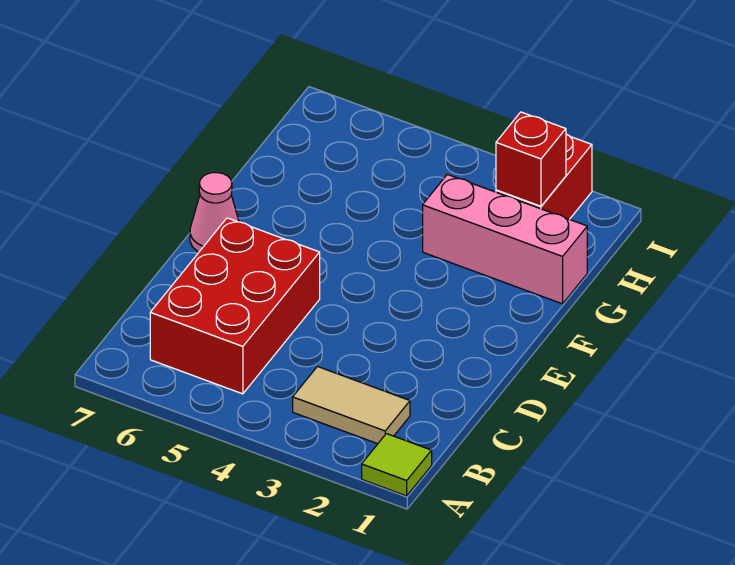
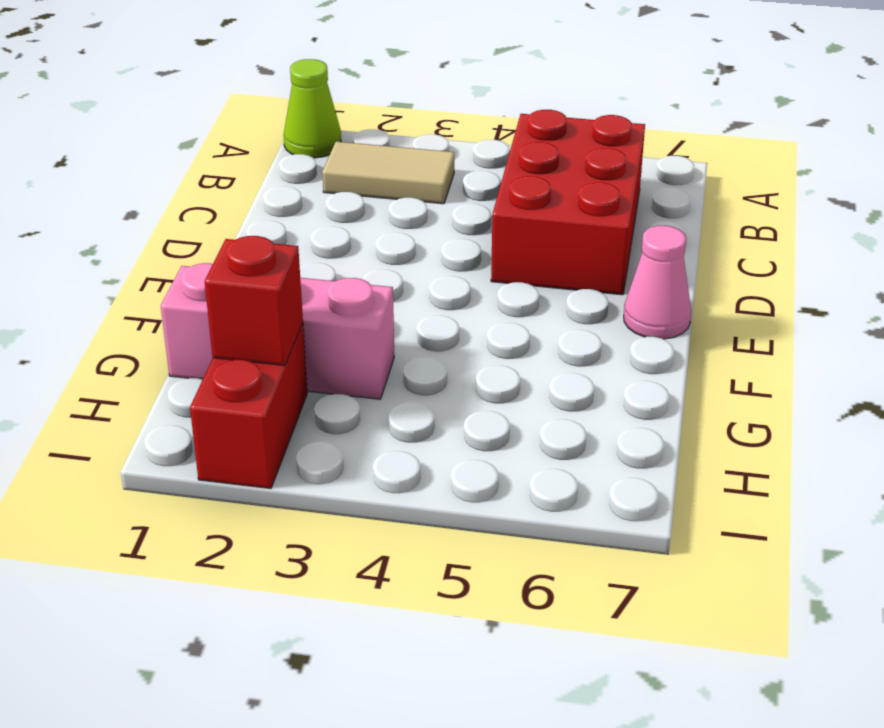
lime 1x1 tile [362,434,432,496] -> lime 1x1 cone [284,59,341,158]

